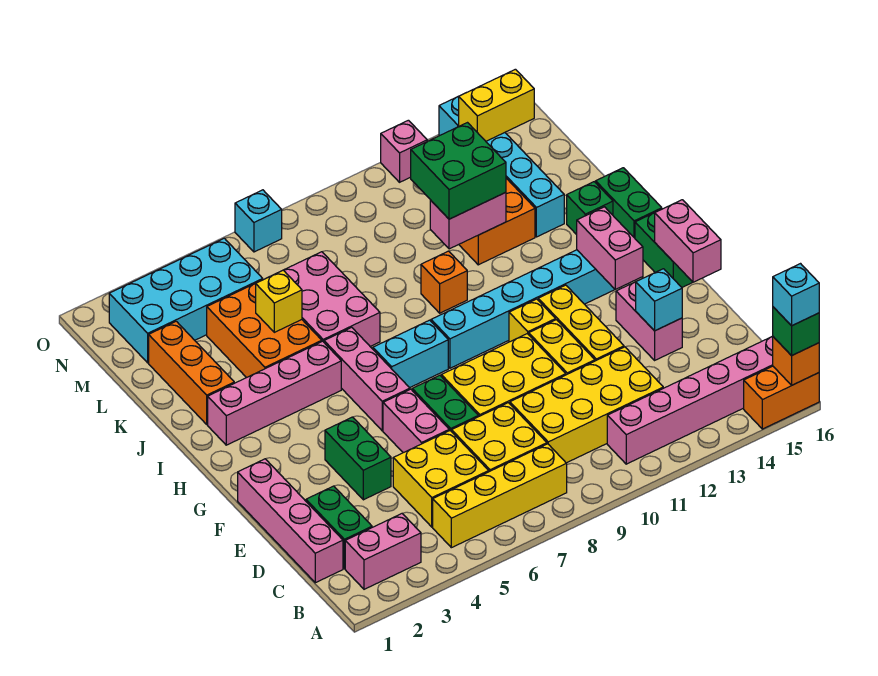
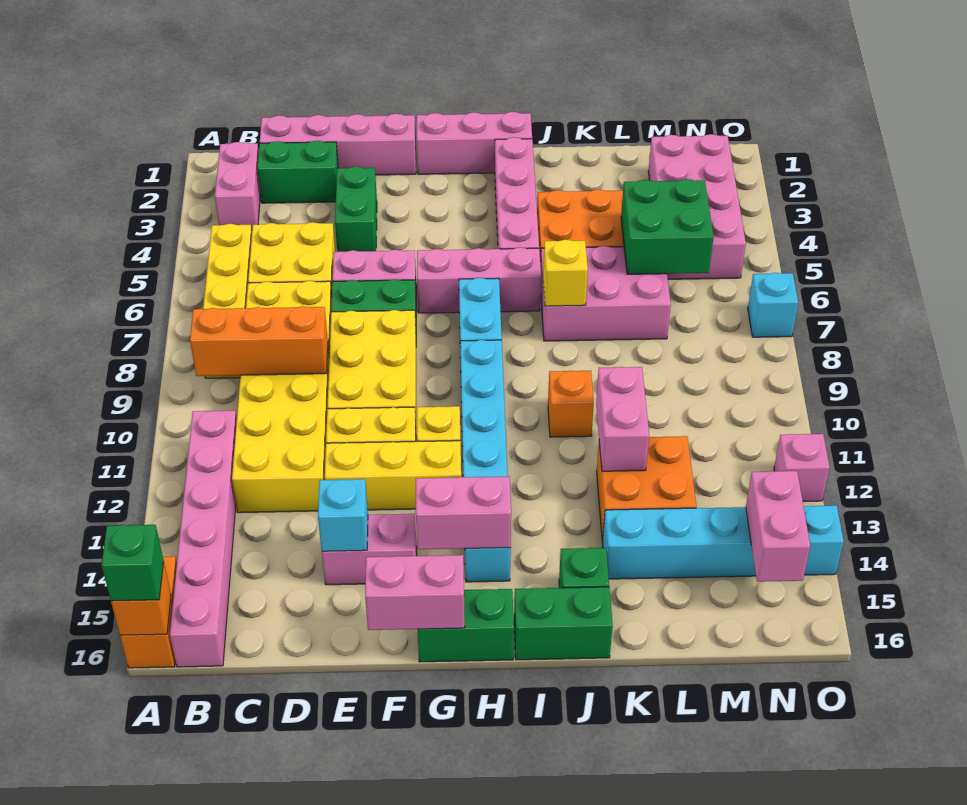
cyan 1x1 brick [773,264,819,326] -> none
green 1x2 brick [325,417,391,500] -> green 1x2 brick turned to [335,166,377,252]
none -> pink 1x3 brick [417,112,532,174]
orange 1x3 brick [149,321,234,424] -> orange 1x3 brick moved to [190,306,328,376]
yellow 1x1 brick [256,270,302,332] -> yellow 1x1 brick moved to [543,240,588,306]
green 2x2 brick [411,123,506,219] -> green 2x2 brick moved to [621,179,714,274]
cyan 2x4 brick [109,238,263,363] -> pink 2x4 brick [648,134,746,279]
yellow 1x2 brick [459,69,534,141] -> pink 1x2 brick [746,471,810,582]

